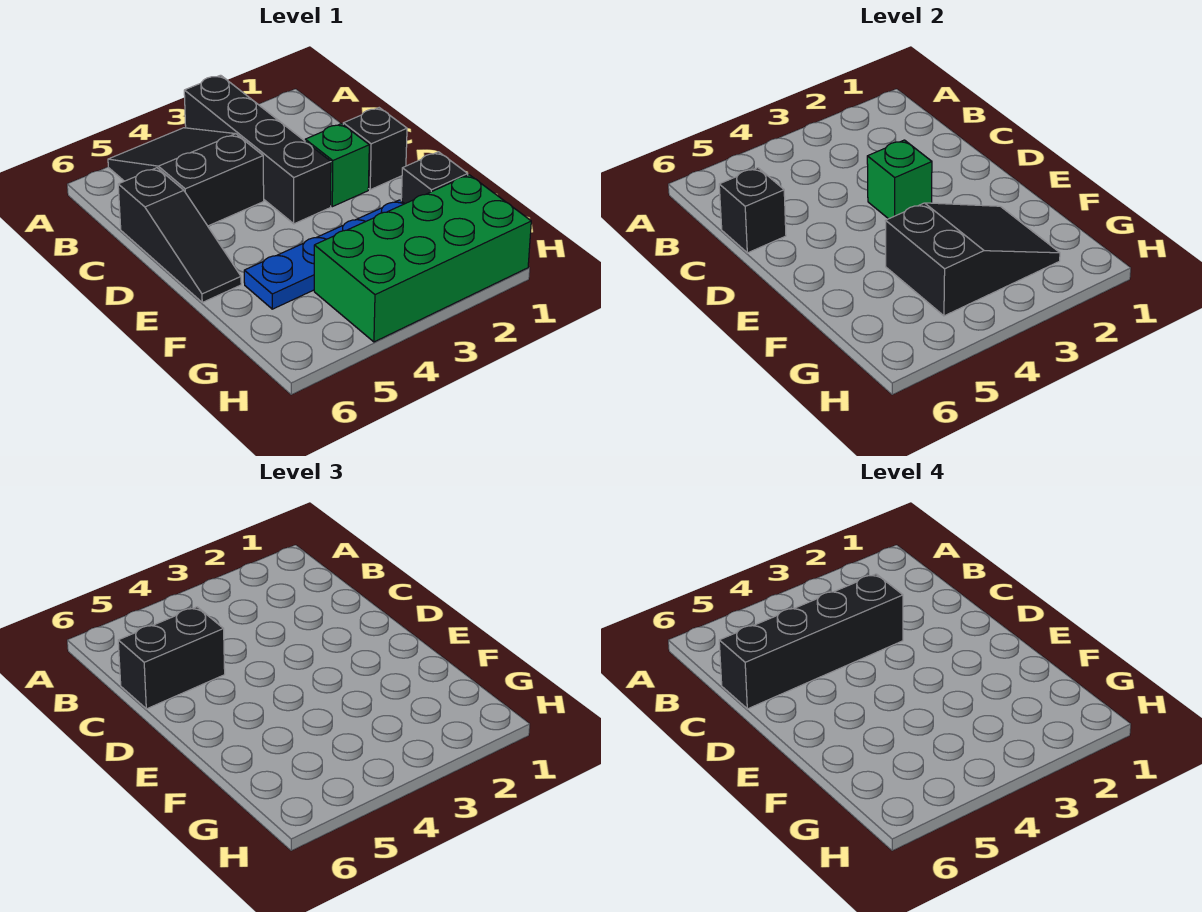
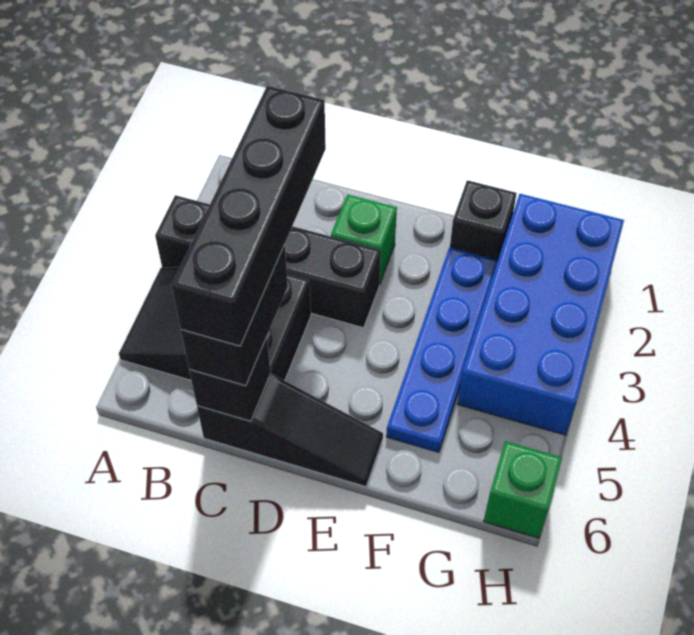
black 1x1 brick [343,108,407,190] -> none
green 1x1 brick [867,140,932,219] -> green 1x1 brick moved to [483,441,562,538]
black 2x3 slope [886,203,1060,316] -> none
green 2x4 brick [314,175,531,342] -> blue 2x4 brick [458,194,624,435]

